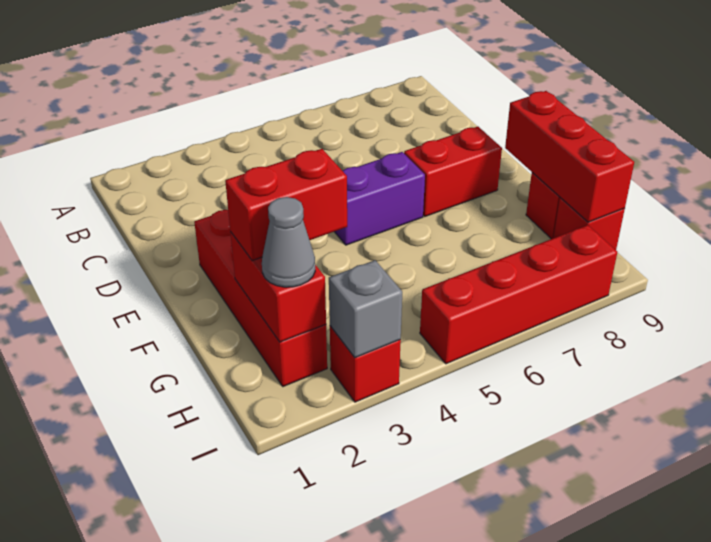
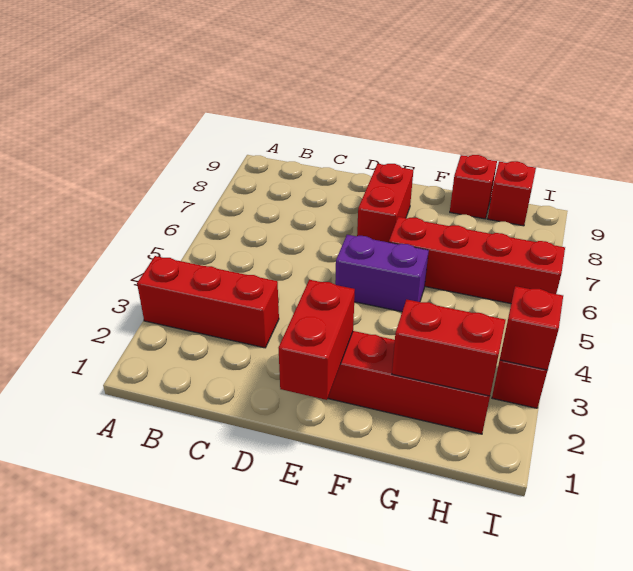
purple 1x2 brick [334,152,425,245] -> purple 1x2 brick turned to [335,235,429,312]
red 1x3 brick [505,91,634,222] -> red 1x3 brick moved to [137,256,279,348]
red 1x2 brick [225,149,347,261] -> red 1x2 brick moved to [279,280,355,400]
grey 1x1 cone [262,197,315,287] -> none
grey 1x1 brick [329,260,402,358] -> red 1x1 brick [500,286,563,370]
red 1x4 brick [420,225,617,364] -> red 1x4 brick turned to [389,217,565,304]

